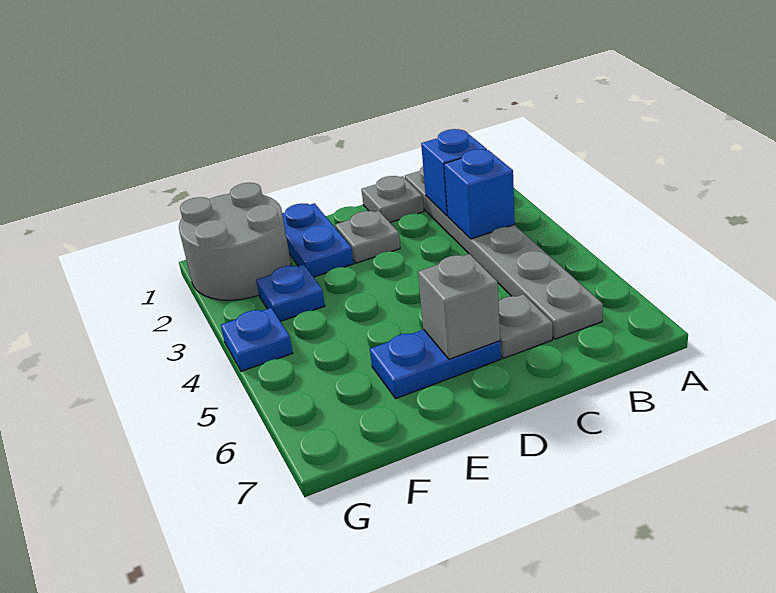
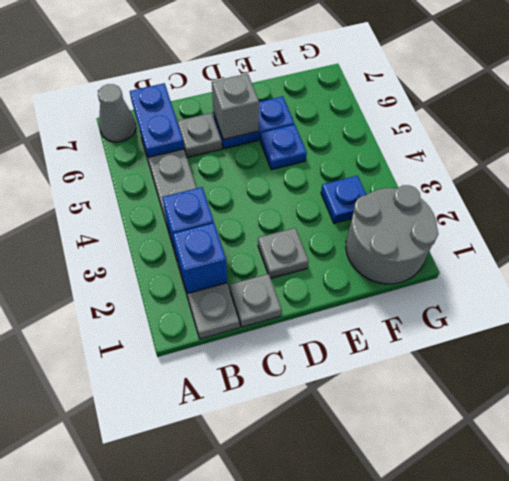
none -> grey 1x1 cone [98,84,136,142]
blue 1x2 plate [282,203,354,277] -> blue 1x2 plate moved to [130,83,184,157]
blue 1x1 plate [221,308,293,371] -> blue 1x1 plate moved to [260,124,307,170]

